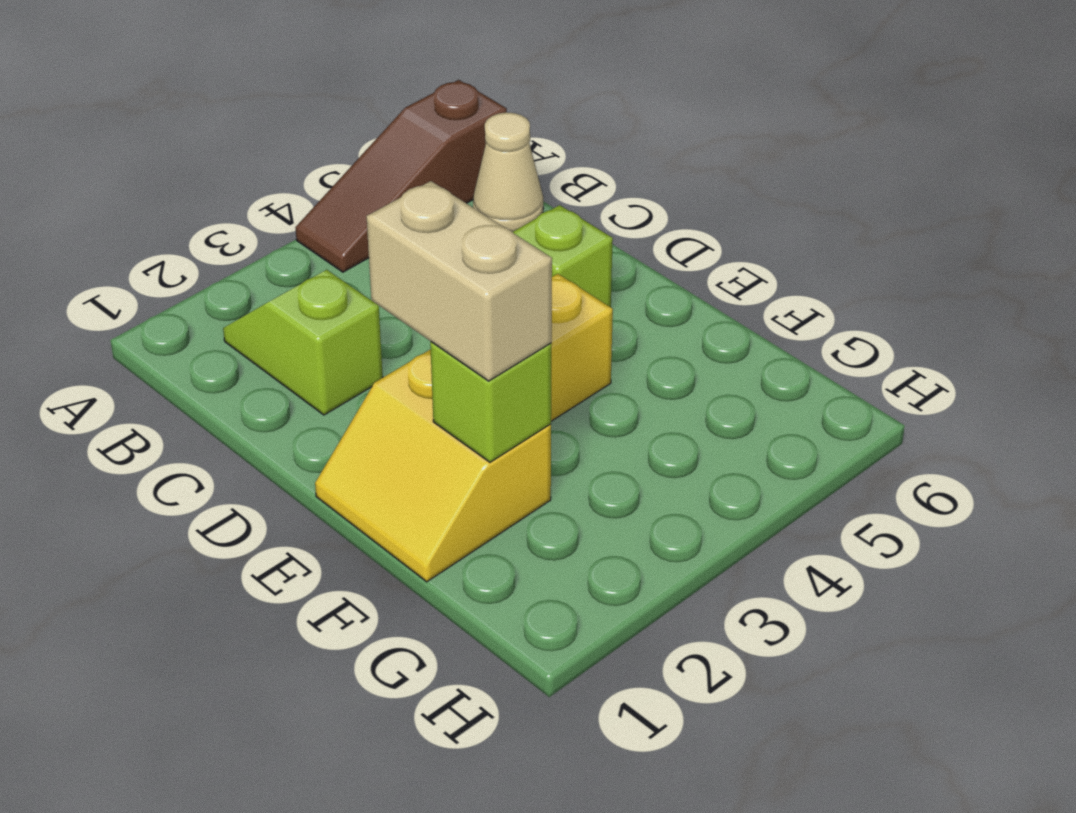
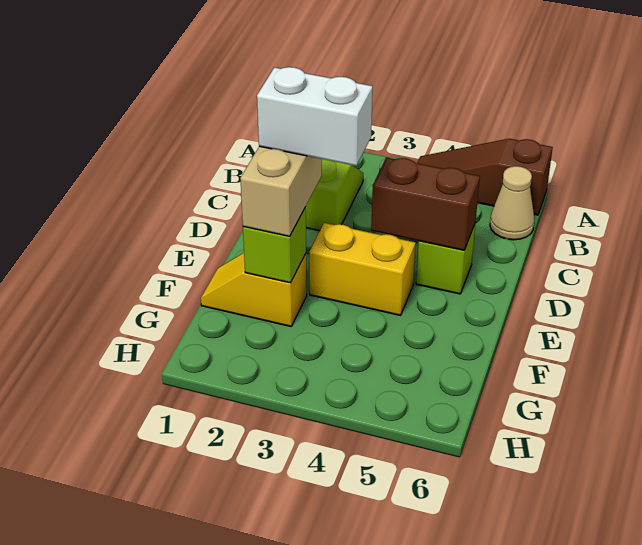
none -> brown 1x2 brick [371,157,480,250]
yellow 2x2 slope [315,349,551,582] -> yellow 1x2 slope [201,253,307,327]
none -> white 1x2 brick [257,67,373,166]

